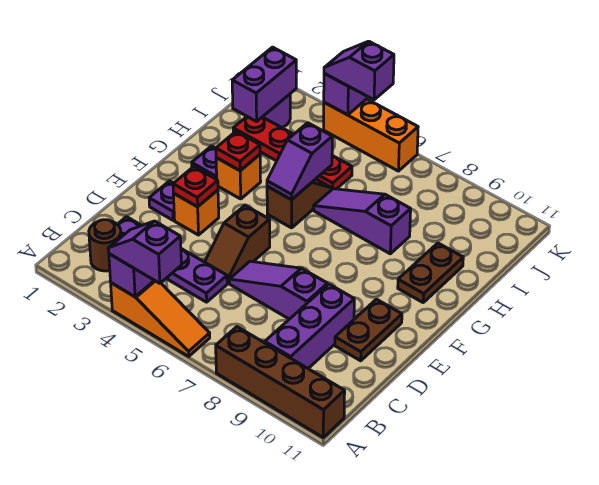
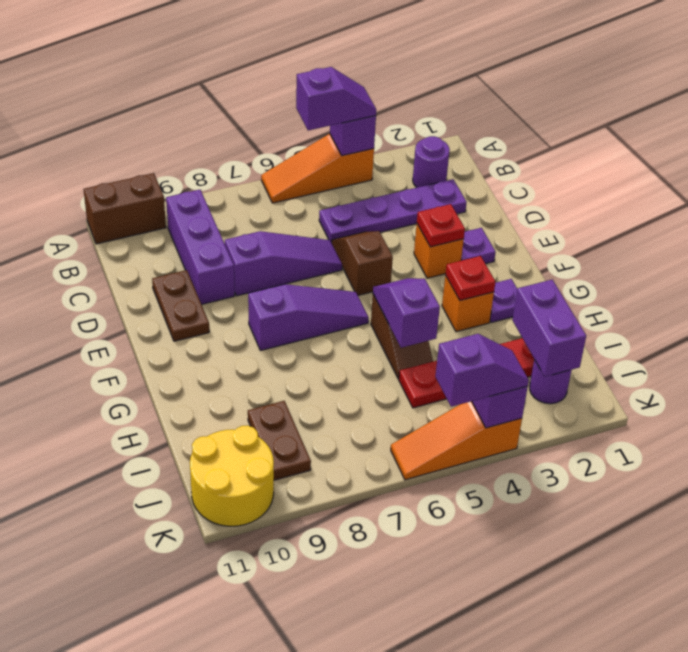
brown 1x4 brick [216,327,345,437] -> brown 1x2 brick [84,173,166,244]
brown 1x1 round brick [89,220,121,271] -> purple 1x1 round brick [413,136,450,188]
brown 1x2 plate [398,243,463,302] -> brown 1x2 plate moved to [248,401,311,480]
purple 1x3 slope [314,189,411,254] -> purple 1x3 slope moved to [248,284,369,351]
none -> yellow 2x2 round brick [190,425,274,526]
orange 1x3 brick [324,99,418,171] -> orange 1x3 slope [391,401,522,480]

